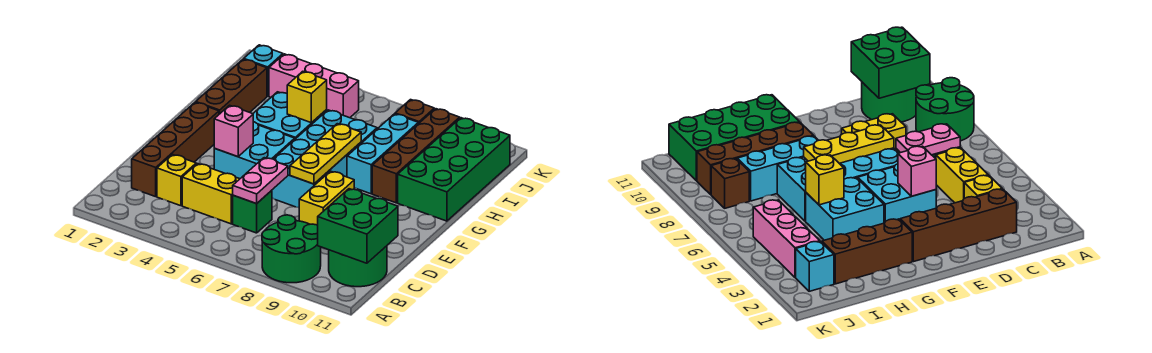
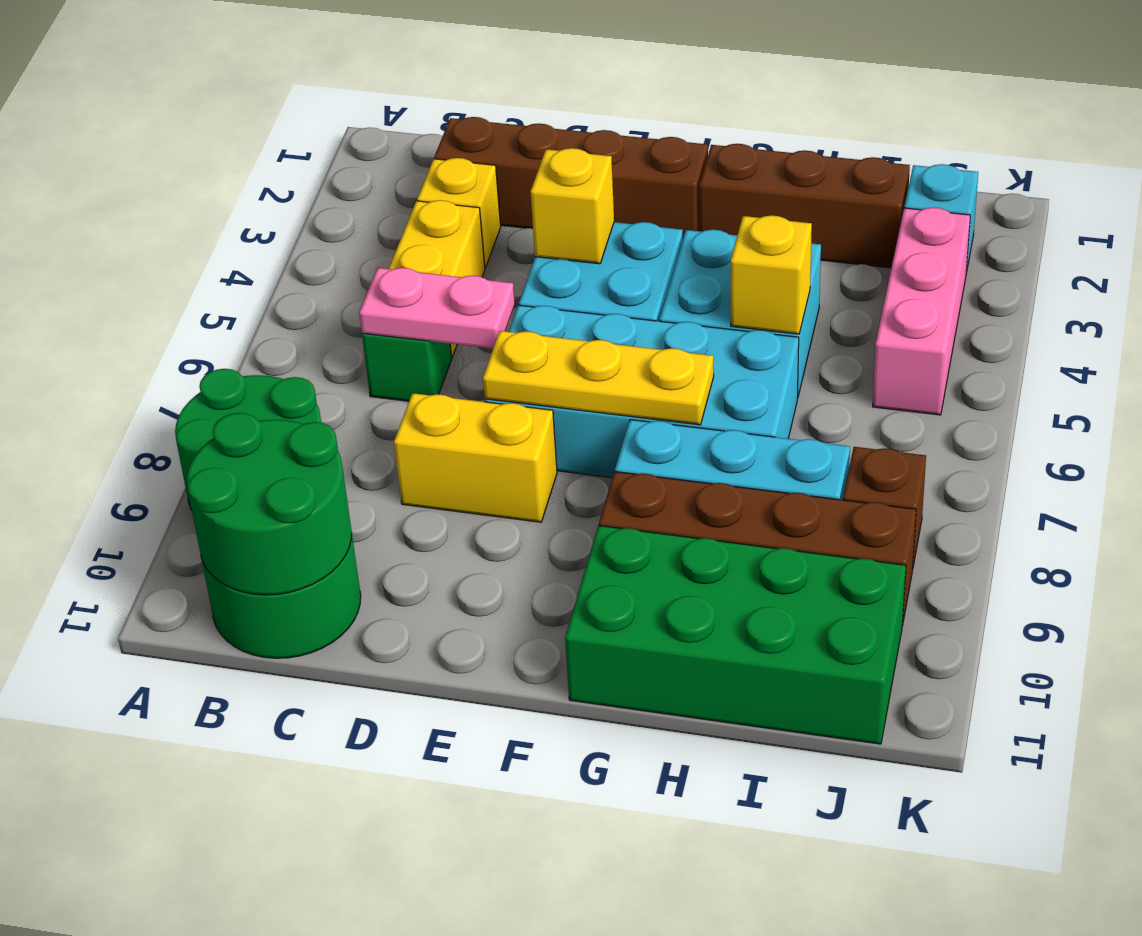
green 2x2 brick [318,189,398,263] -> green 2x2 round brick [187,413,352,595]
pink 1x1 brick [214,105,253,157] -> yellow 1x1 brick [531,148,614,264]

